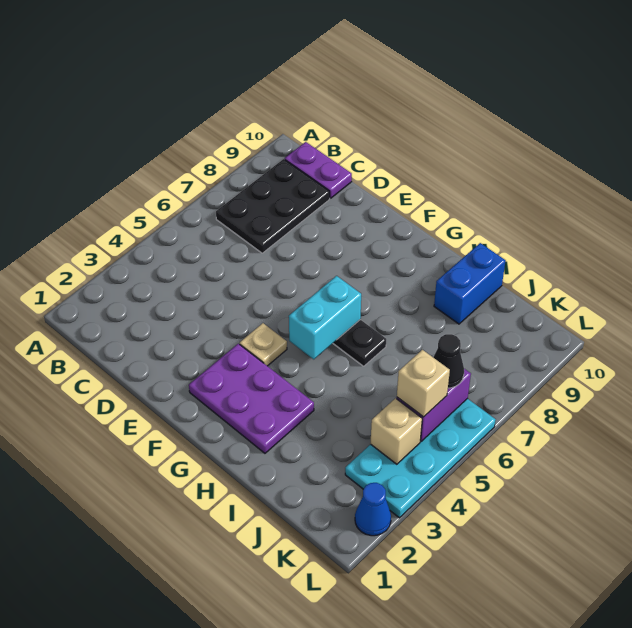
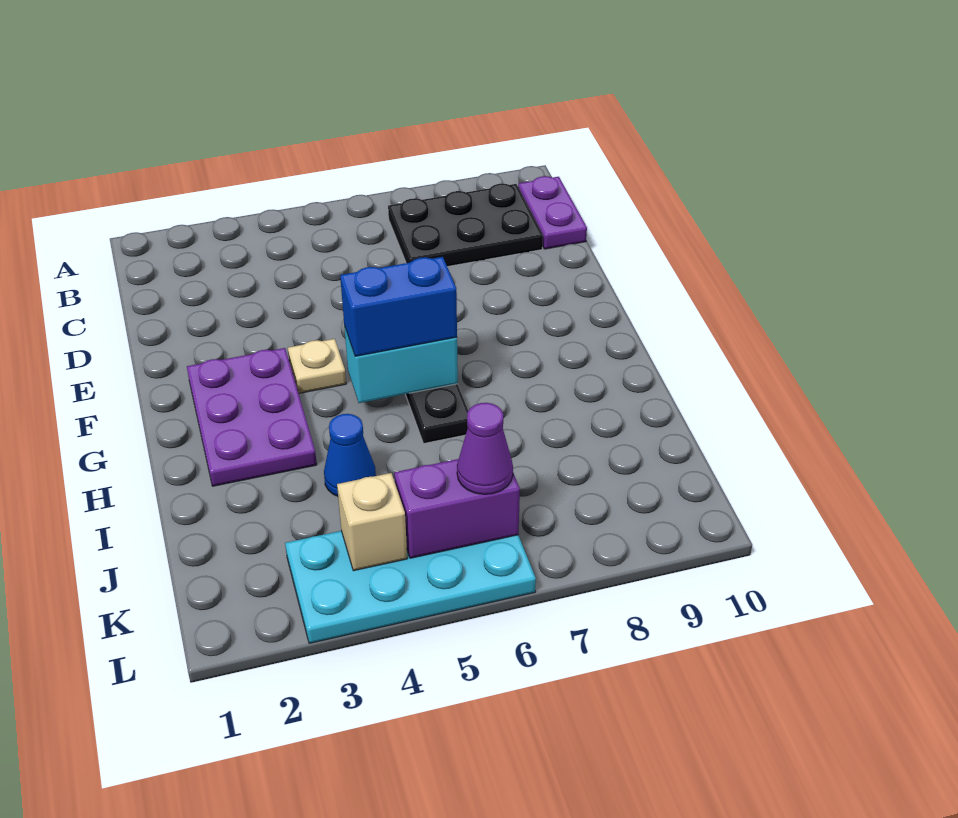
blue 1x2 brick [434,243,506,324] -> blue 1x2 brick moved to [340,257,457,356]
tan 1x1 brick [397,350,450,417] -> none
black 1x1 cone [433,334,464,388] -> purple 1x1 cone [457,403,513,494]
blue 1x1 cone [355,483,391,536] -> blue 1x1 cone moved to [324,414,376,496]

